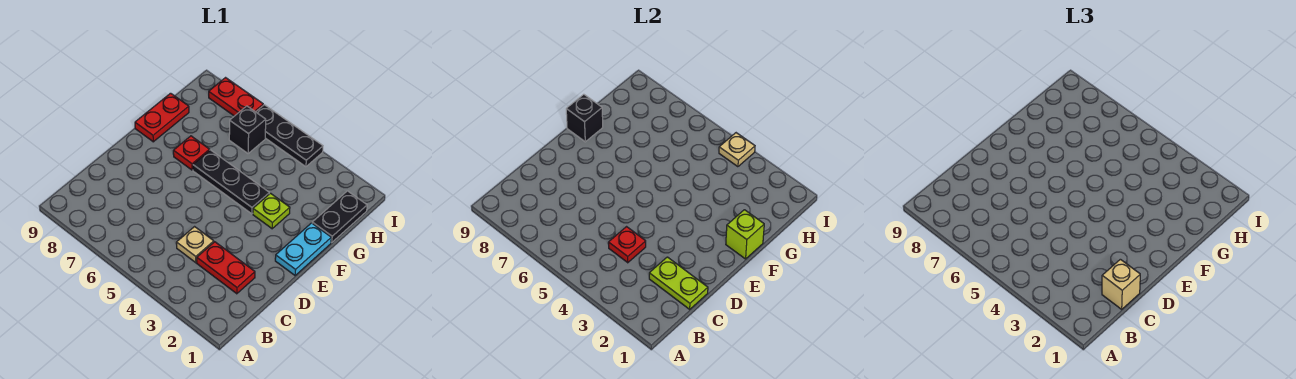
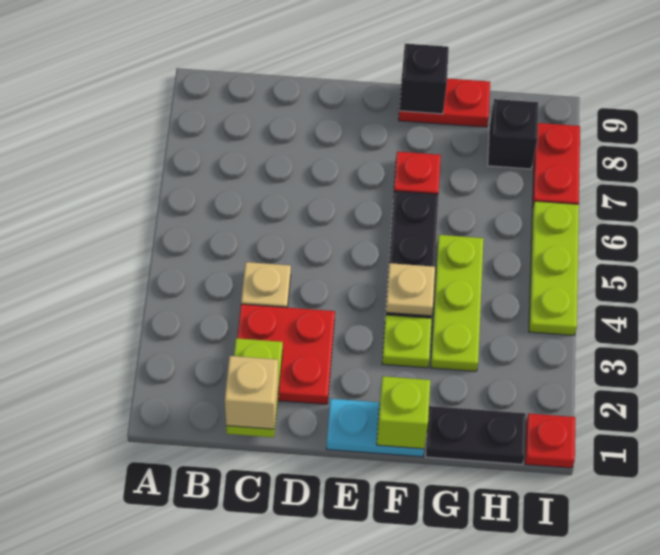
red 1x2 plate [197,242,255,294] -> red 2x2 plate [237,304,335,404]
red 1x1 plate [608,227,646,263] -> red 1x1 plate moved to [525,413,575,468]
none -> lime 1x3 plate [431,235,484,371]
black 1x1 brick [229,106,266,153] -> black 1x1 brick moved to [488,99,538,169]
black 1x3 plate [256,105,323,167] -> lime 1x3 plate [529,201,579,335]
tan 1x1 plate [719,133,755,167] -> tan 1x1 plate moved to [386,263,435,316]

